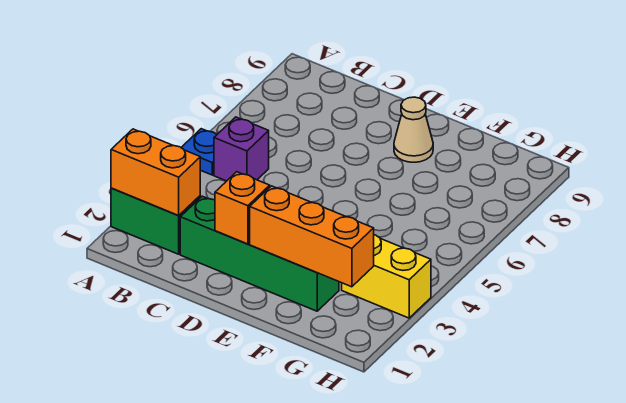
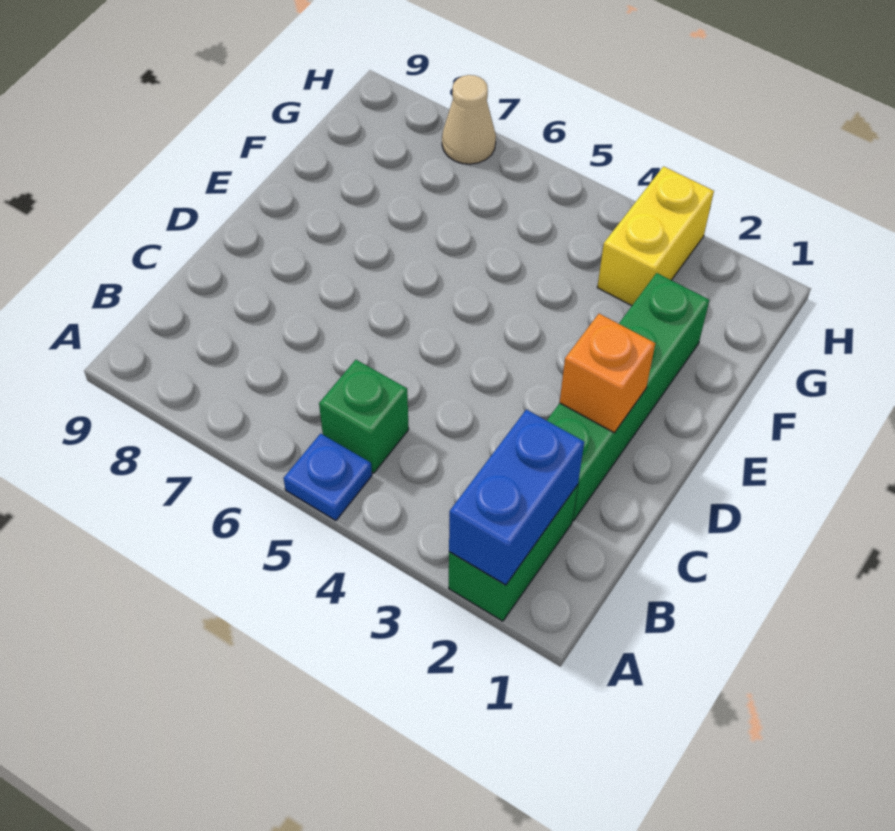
orange 1x2 brick [111,129,200,215] -> blue 1x2 brick [449,410,584,585]
purple 1x1 brick [214,117,269,181] -> green 1x1 brick [319,360,409,473]
orange 1x3 brick [250,186,374,287] -> none
tan 1x1 cone [394,97,433,162] -> tan 1x1 cone moved to [442,75,496,164]

